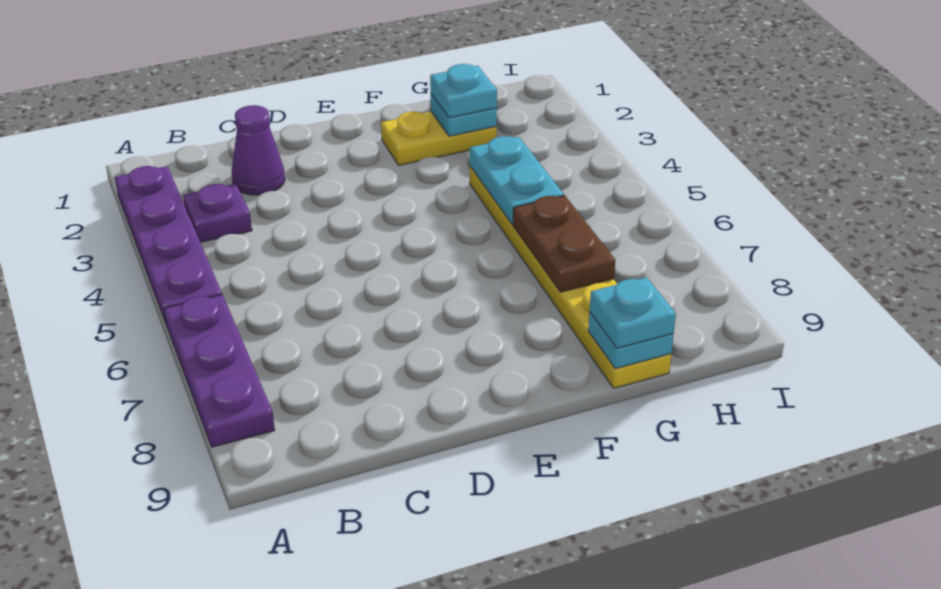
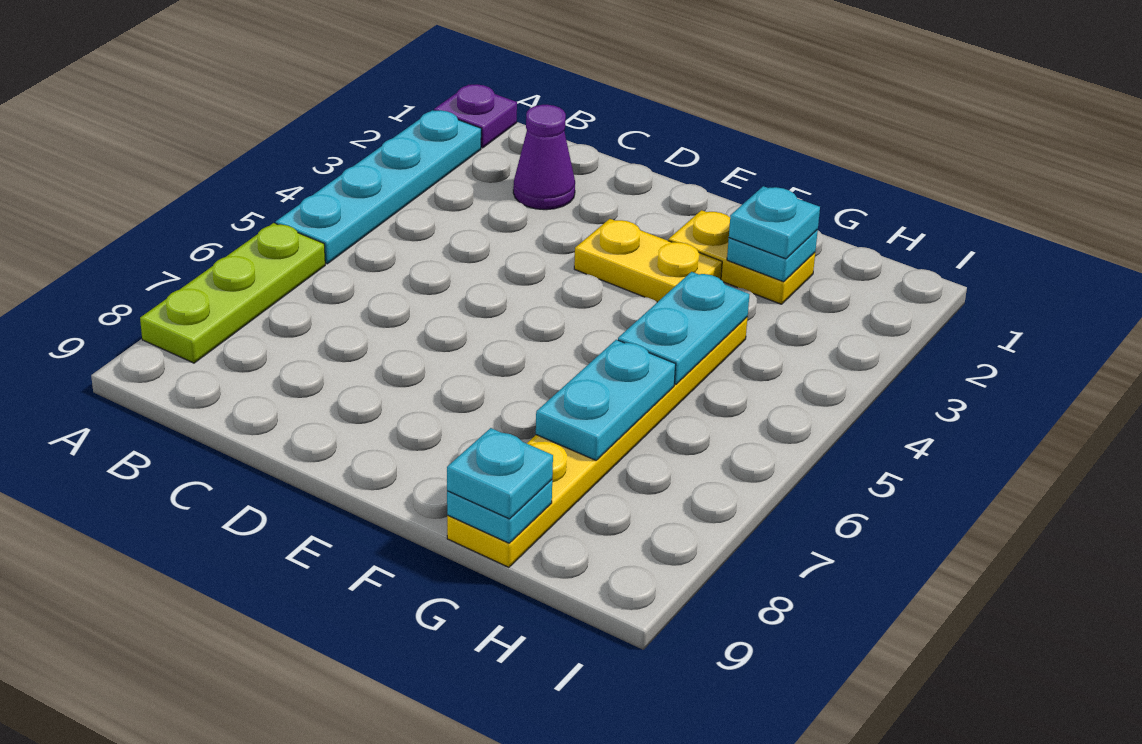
purple 1x4 plate [115,166,222,323] -> cyan 1x4 plate [276,110,481,264]
purple 1x3 plate [164,295,275,447] -> lime 1x3 plate [140,223,325,363]
purple 1x1 plate [183,184,252,242] -> purple 1x1 plate moved to [434,84,517,148]
none -> yellow 1x2 plate [574,219,722,302]
brown 1x2 plate [513,196,615,292] -> cyan 1x2 plate [536,340,676,460]

